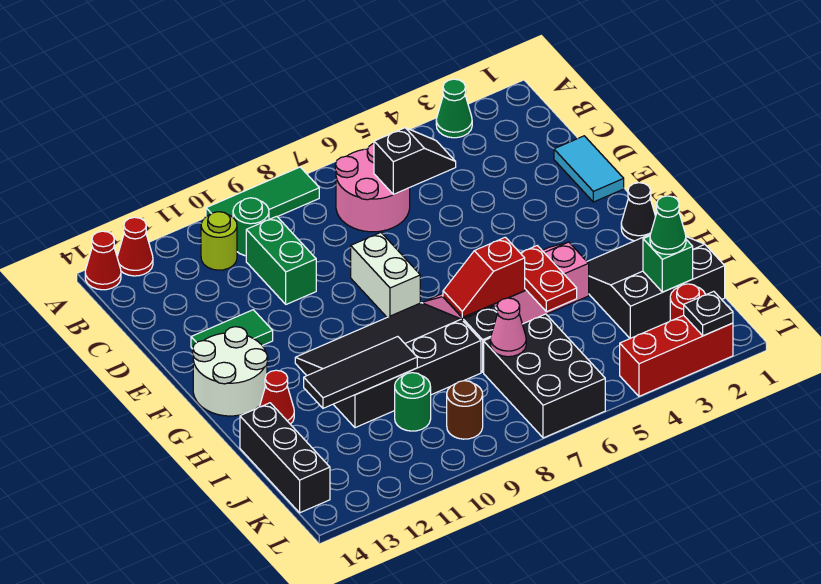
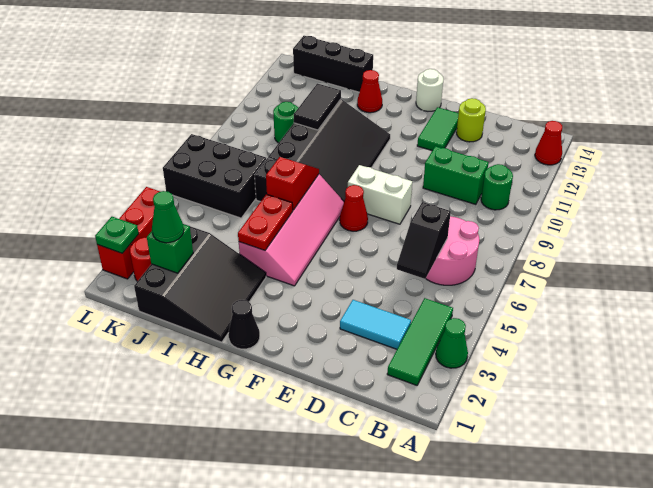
green 1x3 tile [206,167,319,219] -> green 1x3 tile moved to [387,298,453,385]
red 1x1 cone [85,231,121,290] -> red 1x1 cone moved to [340,185,368,231]
lime 1x1 round brick [201,212,237,270] -> lime 1x1 round brick moved to [456,98,486,142]
cyan 1x2 tile [554,136,624,202] -> cyan 1x2 tile moved to [340,300,411,349]
white 2x2 round brick [193,327,268,416] -> white 1x1 round brick [416,69,443,111]
red 1x2 plate [521,246,577,312] -> red 1x2 plate turned to [238,194,293,250]
black 1x3 tile [304,337,417,408] -> black 1x2 tile [294,84,341,130]
pink 1x1 cone [490,298,526,357] -> none
brown 1x1 round brick [447,381,483,439] -> none
black 1x1 plate [684,291,733,336] -> green 1x1 plate [95,217,139,253]

